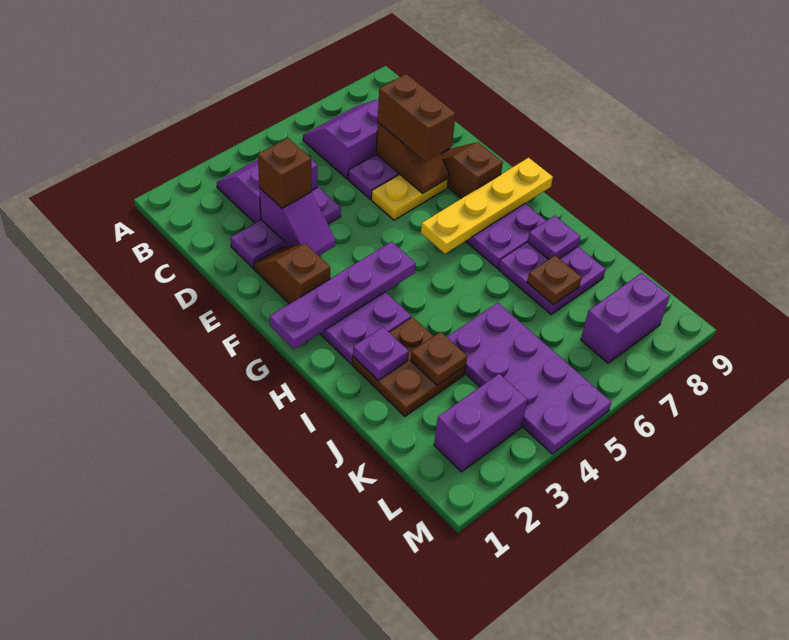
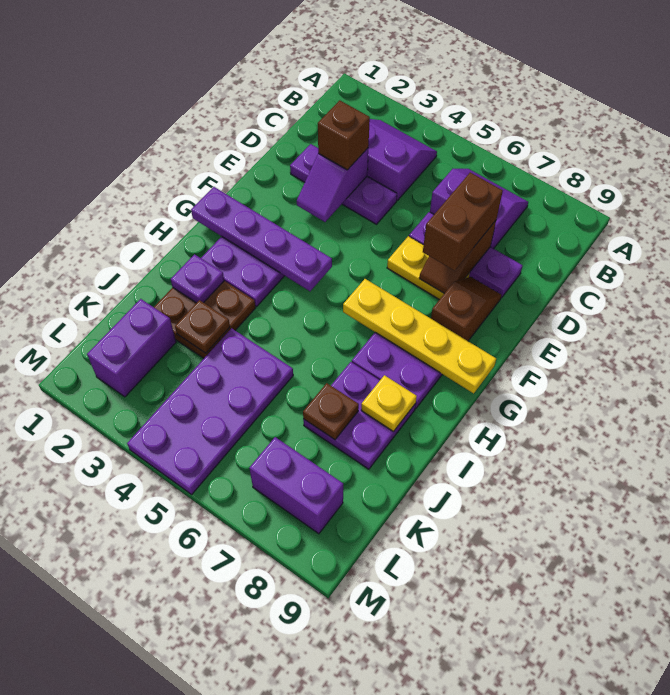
brown 1x2 slope [254,244,330,304] -> none
purple 1x1 plate [528,216,580,260] -> yellow 1x1 plate [361,375,417,432]
purple 1x2 brick [434,374,527,472] -> purple 1x2 brick turned to [87,299,176,397]

